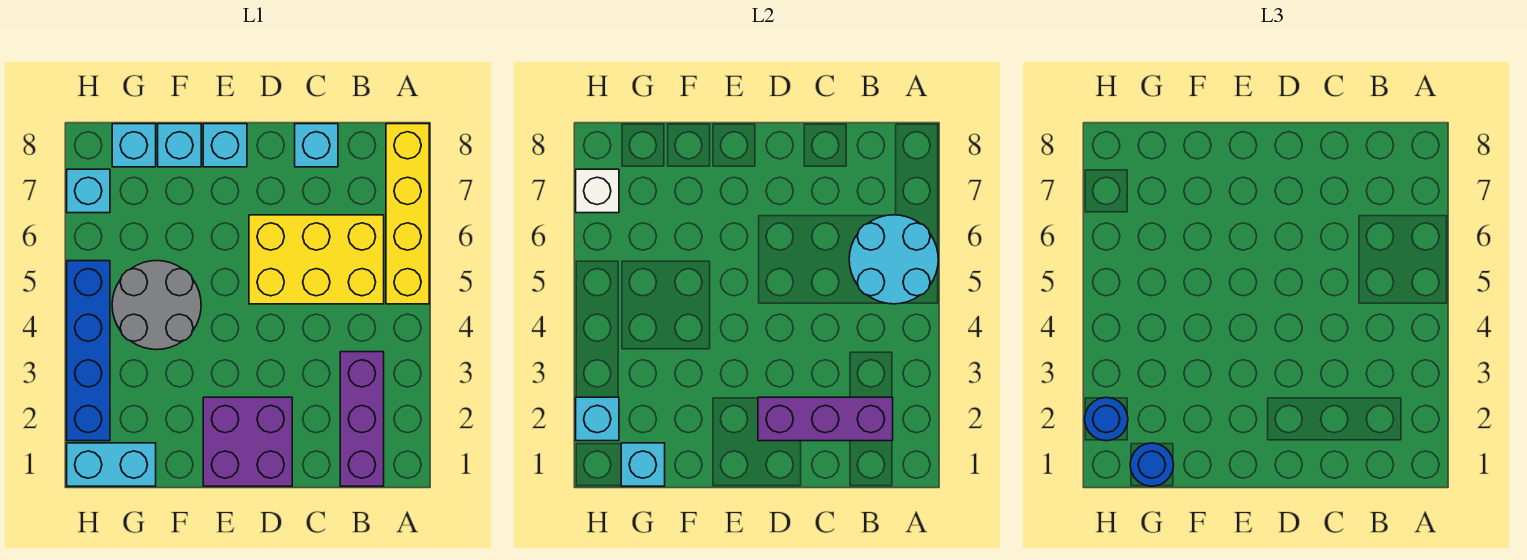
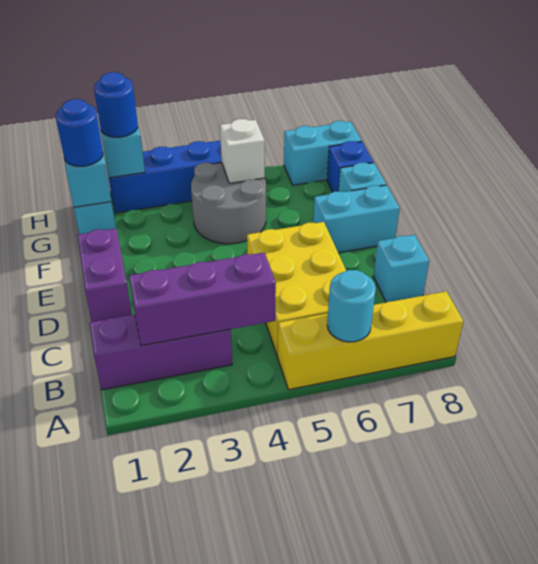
cyan 2x2 round brick [849,215,938,304] -> cyan 1x1 round brick [327,270,376,342]
purple 1x3 brick [758,397,893,441] -> purple 1x3 brick turned to [129,253,276,346]
purple 2x2 brick [203,397,292,486] -> purple 1x2 brick [77,228,132,322]
cyan 1x1 brick [203,124,247,167] -> cyan 1x2 brick [313,185,400,253]
cyan 1x1 brick [112,124,156,167] -> blue 1x1 brick [327,141,373,192]
cyan 1x1 brick [67,169,110,213] -> cyan 1x2 brick [284,121,362,185]
white 1x1 brick [576,169,619,213] -> white 1x1 brick moved to [220,119,265,183]

